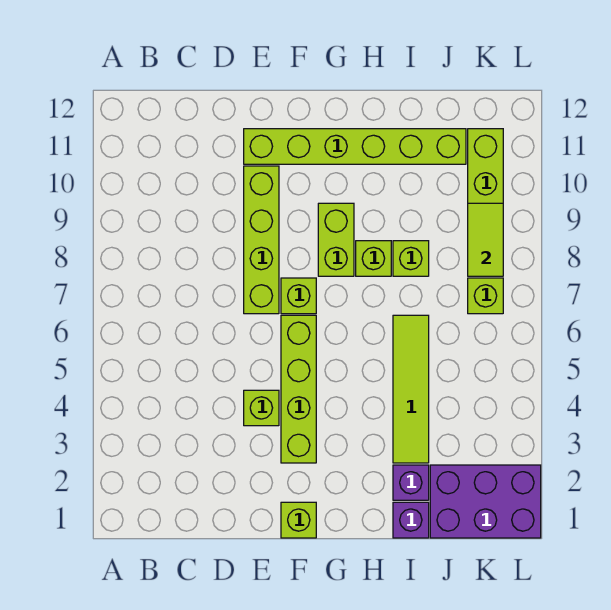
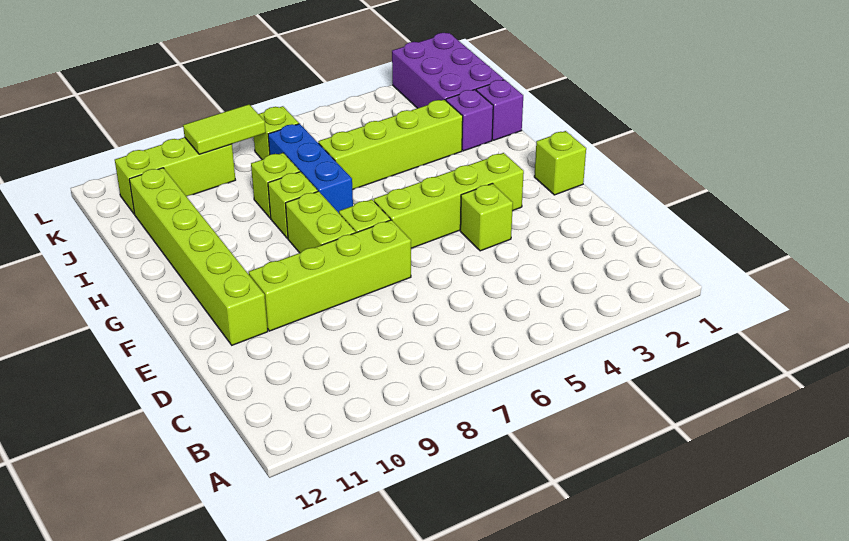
lime 1x2 brick [318,203,354,276] -> lime 1x2 brick turned to [285,191,356,253]
none -> blue 1x3 brick [268,124,353,213]
lime 1x4 tile [393,315,429,463] -> lime 1x4 brick [318,100,463,190]

